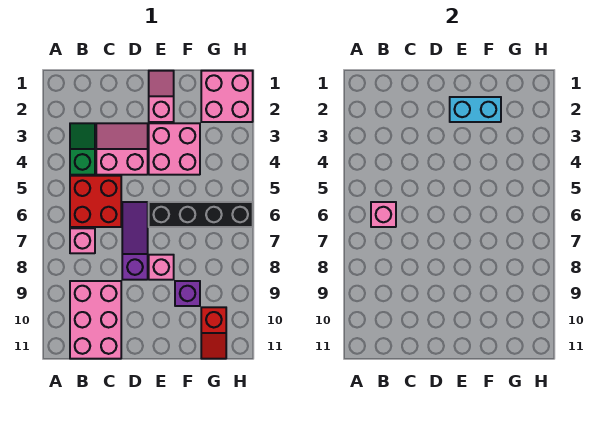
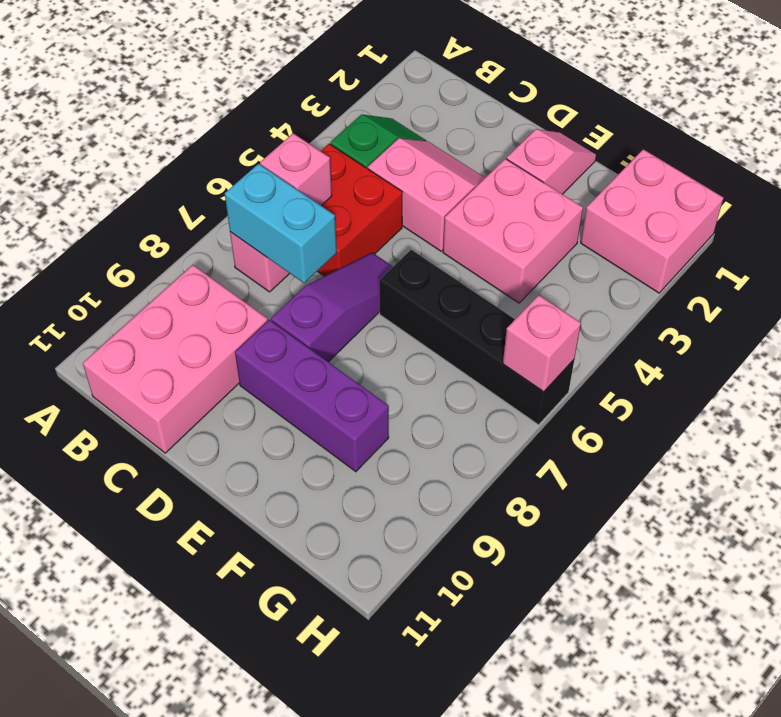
cyan 1x2 brick [450,97,501,122] -> cyan 1x2 brick moved to [225,164,337,283]
pink 1x1 brick [149,255,174,280] -> pink 1x1 brick moved to [503,295,581,392]
purple 1x1 brick [175,281,200,306] -> purple 1x3 brick [235,320,389,472]
red 1x2 slope [201,307,226,359] -> none

